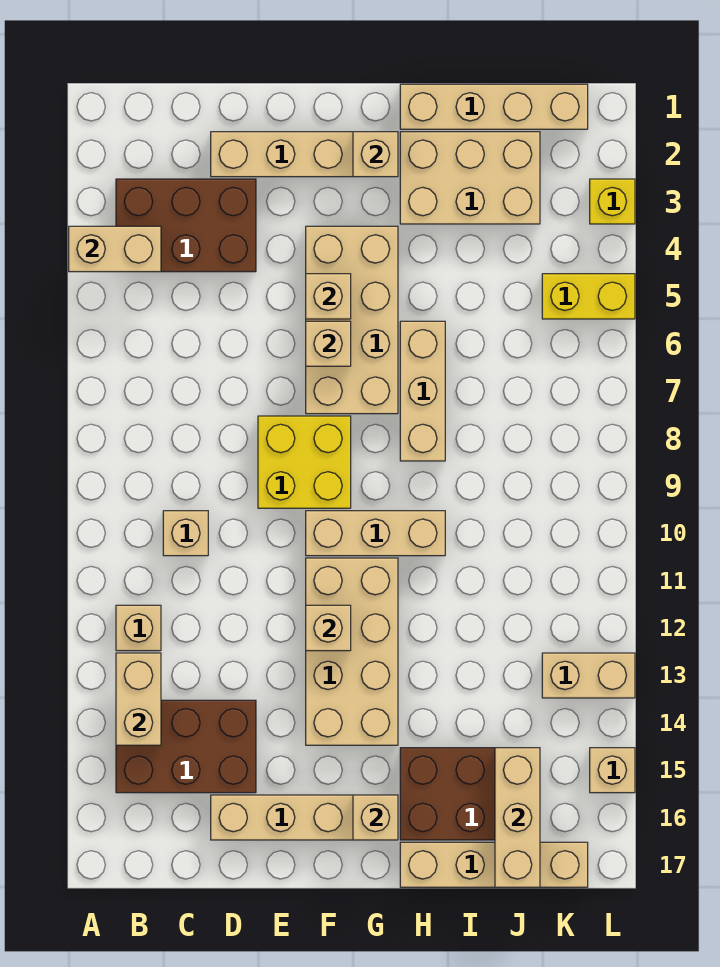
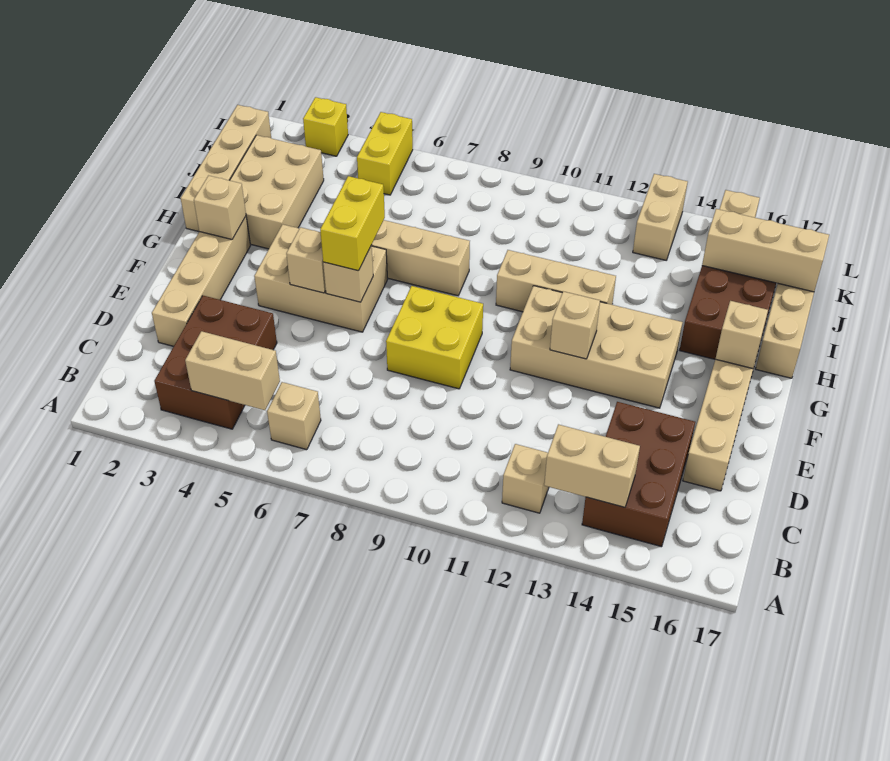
tan 1x2 brick [69,226,161,272] -> tan 1x2 brick turned to [185,331,280,410]
tan 1x1 brick [163,511,208,556] -> tan 1x1 brick moved to [267,382,321,450]
tan 2x4 brick [306,226,398,414] -> tan 2x3 brick [254,224,388,332]
none -> yellow 1x2 brick [320,176,385,271]
tan 1x3 brick [306,511,445,556] -> tan 1x3 brick turned to [496,250,616,312]

